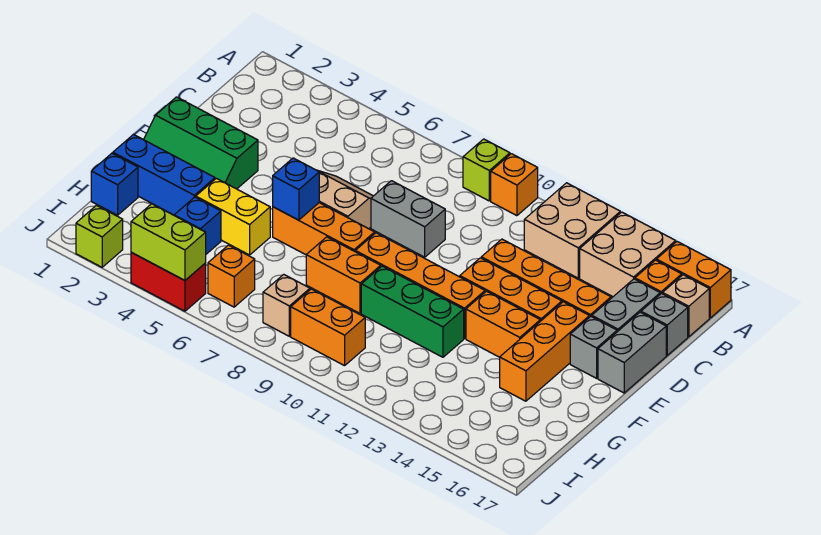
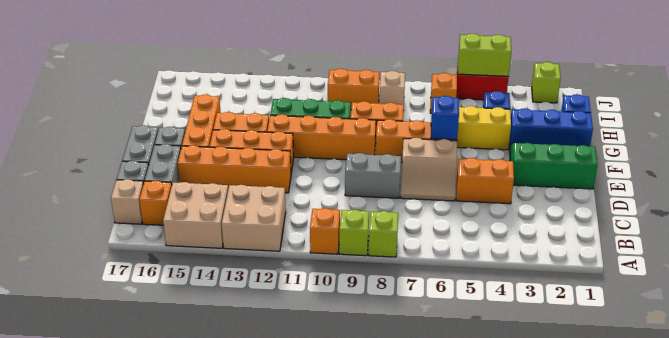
none -> lime 1x1 brick [369,211,398,257]
orange 1x2 brick [656,242,731,318] -> orange 1x2 brick moved to [456,158,514,204]

